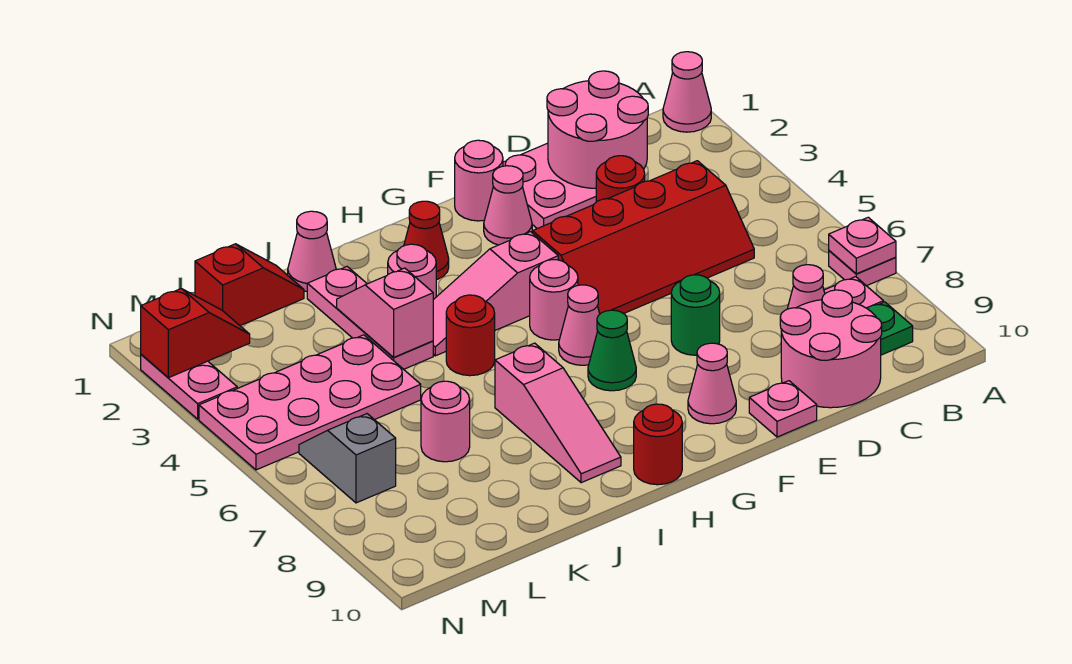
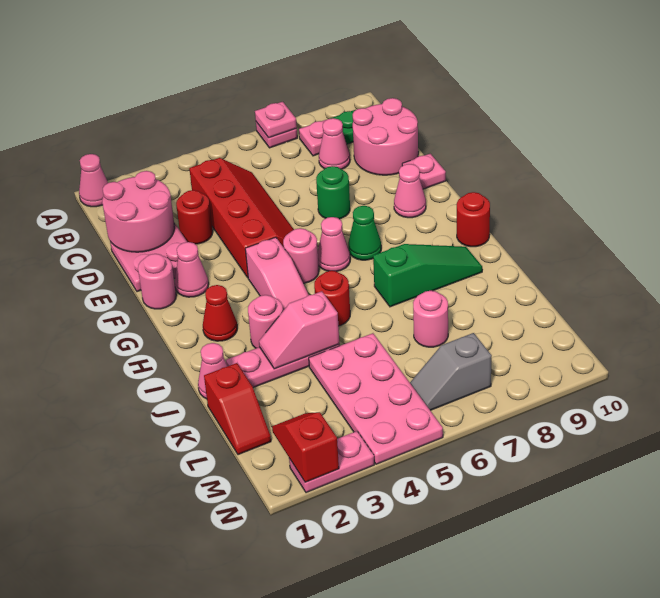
pink 1x3 slope [495,343,621,483] -> green 1x3 slope [373,244,482,307]
red 1x2 slope [195,244,304,326] -> red 1x2 slope turned to [204,363,271,455]

